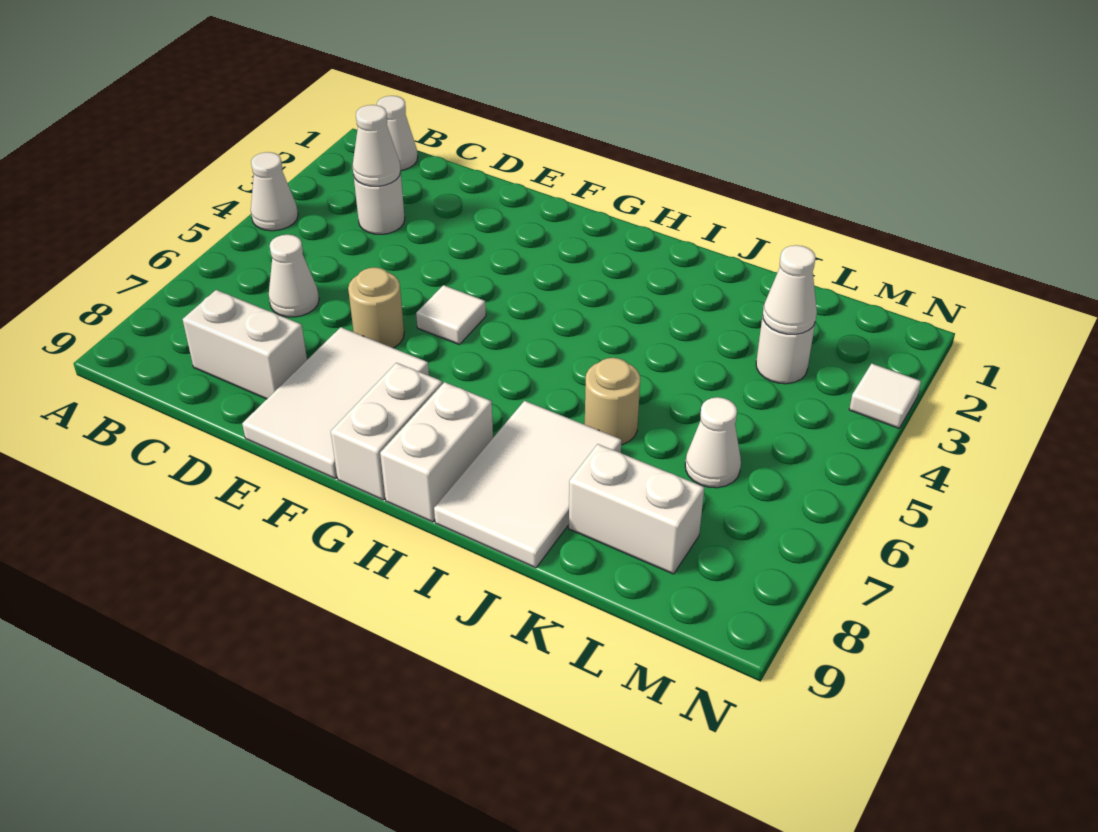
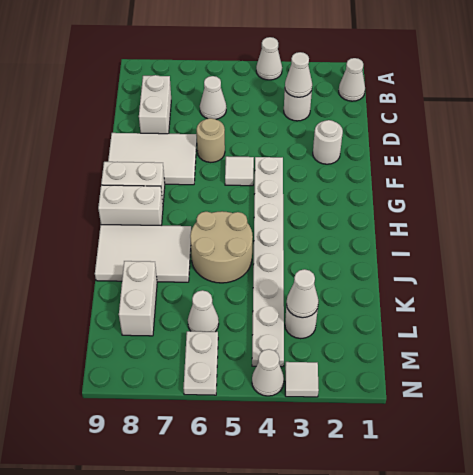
none -> white 1x1 round brick [313,120,343,164]
none -> white 1x8 plate [252,157,284,367]
tan 1x1 round brick [585,358,640,445] -> tan 2x2 round brick [190,211,253,283]
none -> white 1x2 plate [184,331,218,395]
none -> white 1x1 cone [252,349,284,396]

